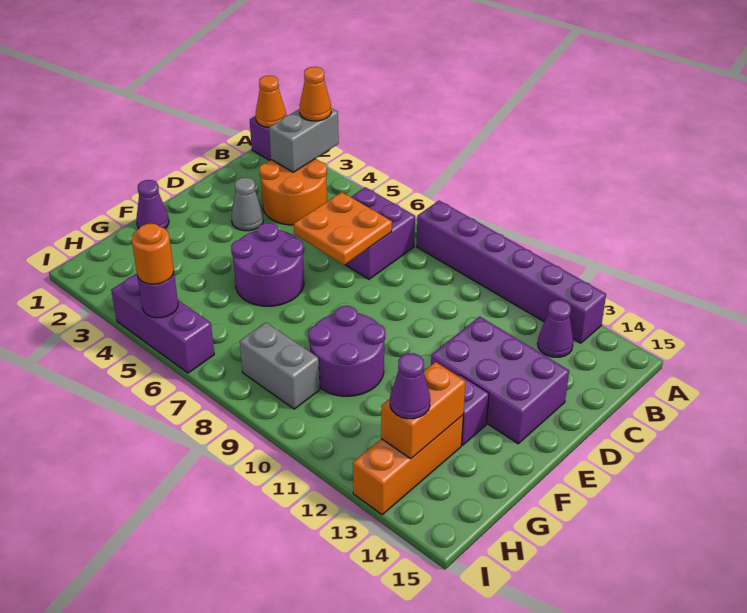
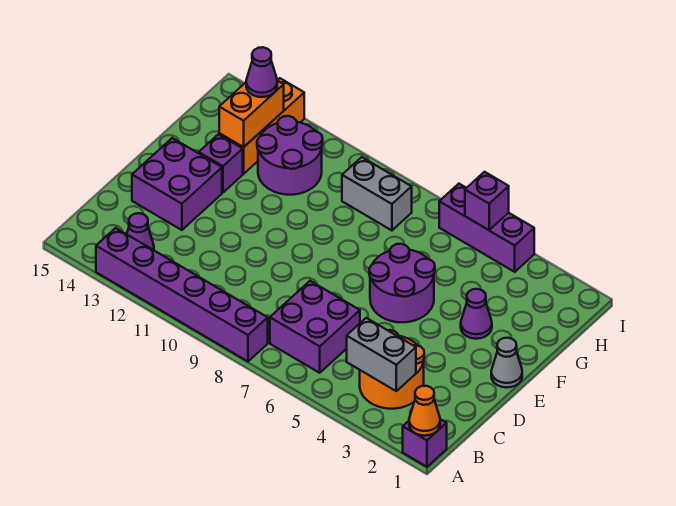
grey 1x2 brick [269,108,339,172] -> grey 1x2 brick turned to [347,318,416,391]
orange 1x1 cone [300,67,331,121] -> none
orange 2x2 plate [294,192,392,265] -> none
grey 1x1 cone [231,178,263,231] -> grey 1x1 cone moved to [491,338,522,388]
purple 2x3 brick [431,316,569,444] -> purple 2x2 brick [132,138,222,230]
purple 1x1 cone [136,180,169,228] -> purple 1x1 cone moved to [461,289,492,339]
purple 2x2 round brick [308,306,385,396] -> purple 2x2 round brick moved to [257,116,323,195]
purple 1x1 round brick [138,272,178,318] -> purple 1x1 brick [465,172,509,230]
orange 1x1 round brick [132,224,174,284] -> none

